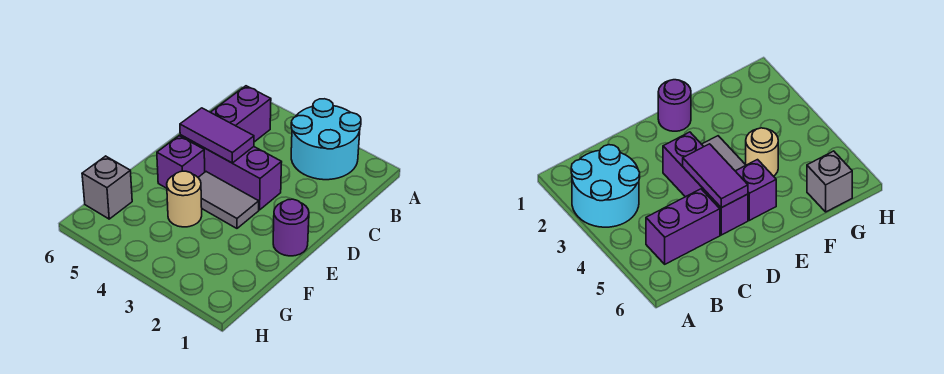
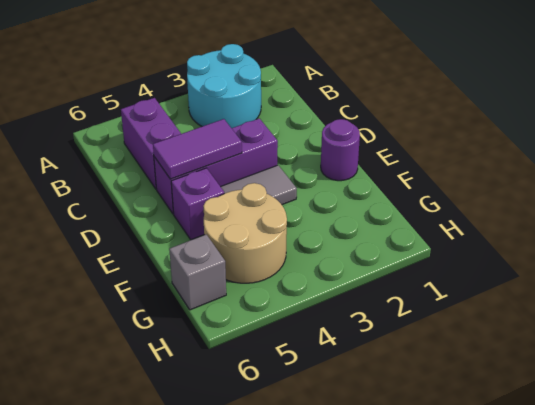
tan 1x1 round brick [167,171,202,227] -> tan 2x2 round brick [204,183,287,283]

